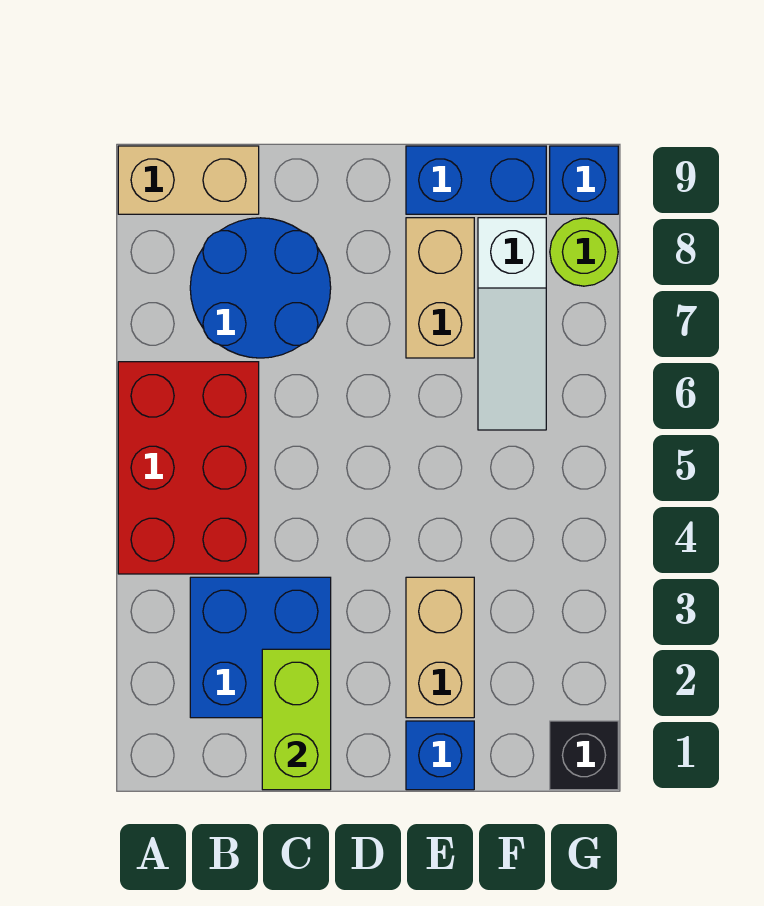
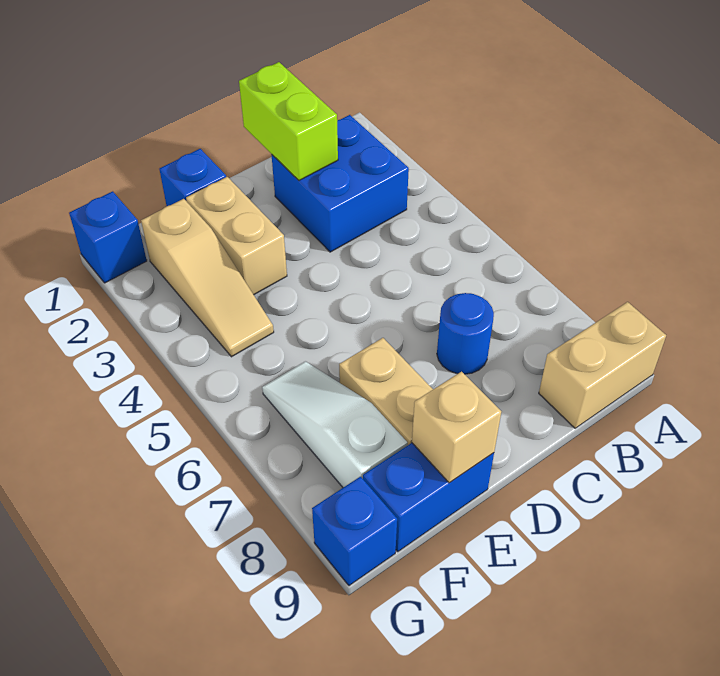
red 2x3 brick [118,362,259,574] -> none
blue 2x2 round brick [190,218,331,358] -> blue 1x1 round brick [437,293,494,374]
none -> tan 1x1 brick [412,372,501,483]
none -> tan 1x3 slope [141,199,274,357]
black 1x1 brick [550,721,618,790] -> blue 1x1 brick [69,191,147,283]
lime 1x1 round brick [550,218,618,286] -> none

